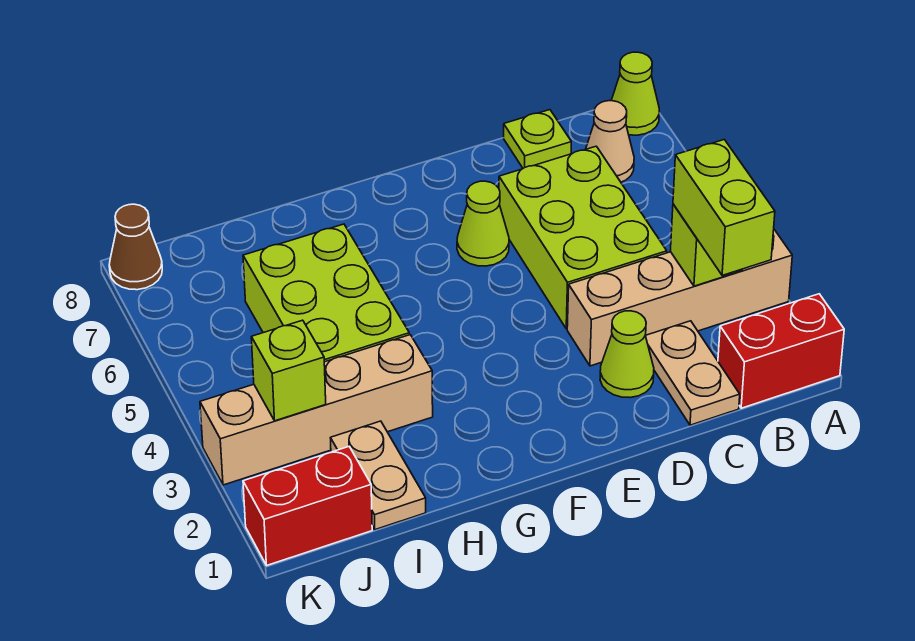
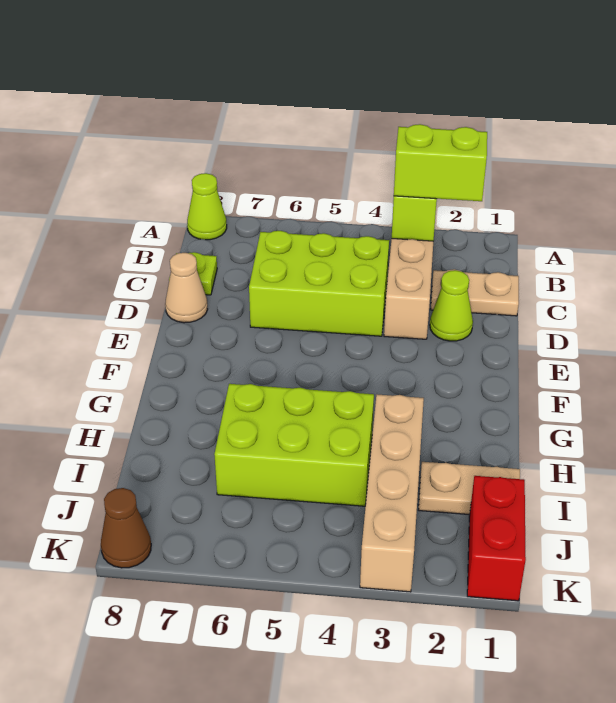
red 1x2 brick [718,294,844,408] -> none
tan 1x1 cone [586,101,634,182] -> tan 1x1 cone moved to [165,253,208,323]
lime 1x1 cone [457,181,509,266] -> none
lime 1x1 brick [251,320,326,421] -> none

